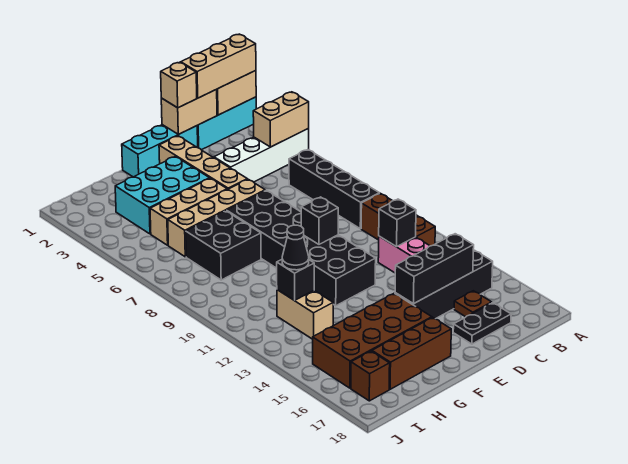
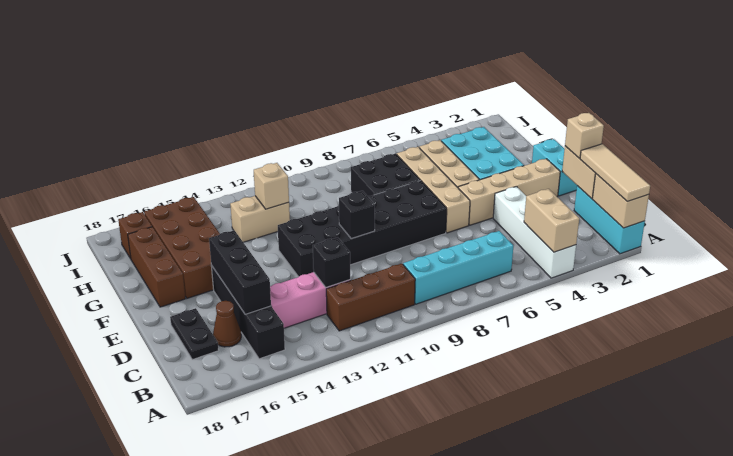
tan 1x3 brick [181,34,256,98] -> tan 1x3 tile [580,144,650,201]
black 1x4 brick [289,150,379,229] -> cyan 1x4 brick [403,231,513,304]
brown 1x1 plate [454,291,492,317] -> brown 1x1 cone [213,301,241,347]
cyan 1x3 brick [122,125,198,177] -> cyan 1x2 brick [532,139,577,196]
black 1x1 brick [277,260,314,300] -> tan 1x1 brick [254,163,289,209]
black 1x1 cone [282,225,309,270] -> none

